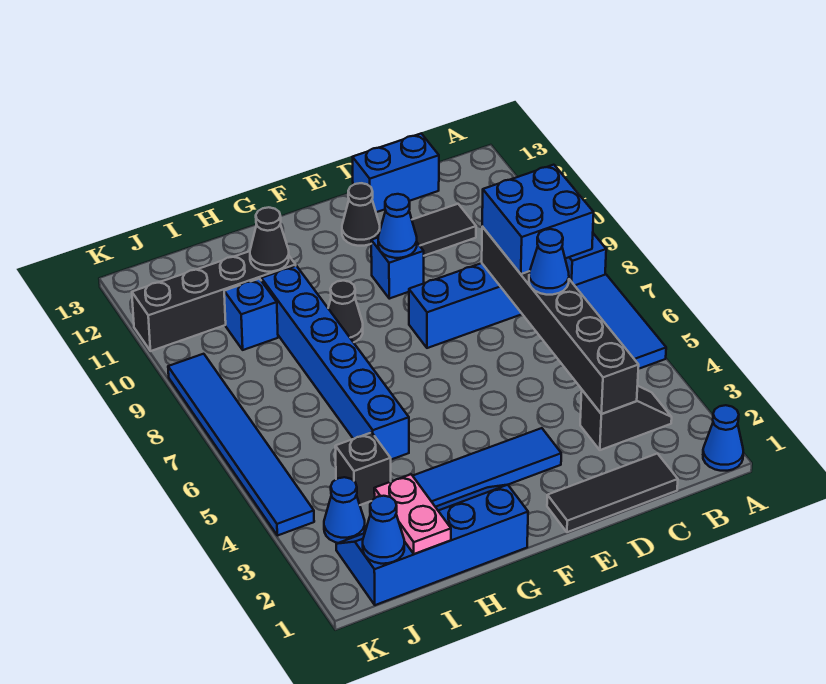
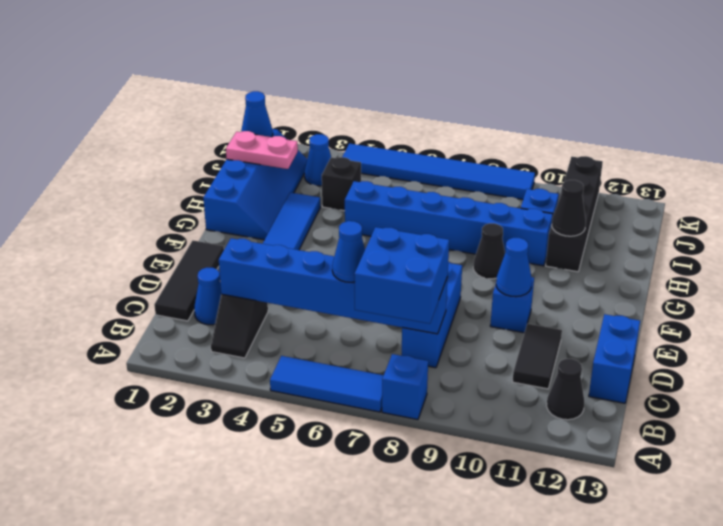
blue 1x1 cone [703,405,743,471] -> blue 1x1 cone moved to [194,268,221,325]
black 1x6 brick [482,227,639,414] -> blue 1x6 brick [219,238,448,334]
black 1x1 cone [342,183,380,246] -> black 1x1 cone moved to [547,359,584,420]

